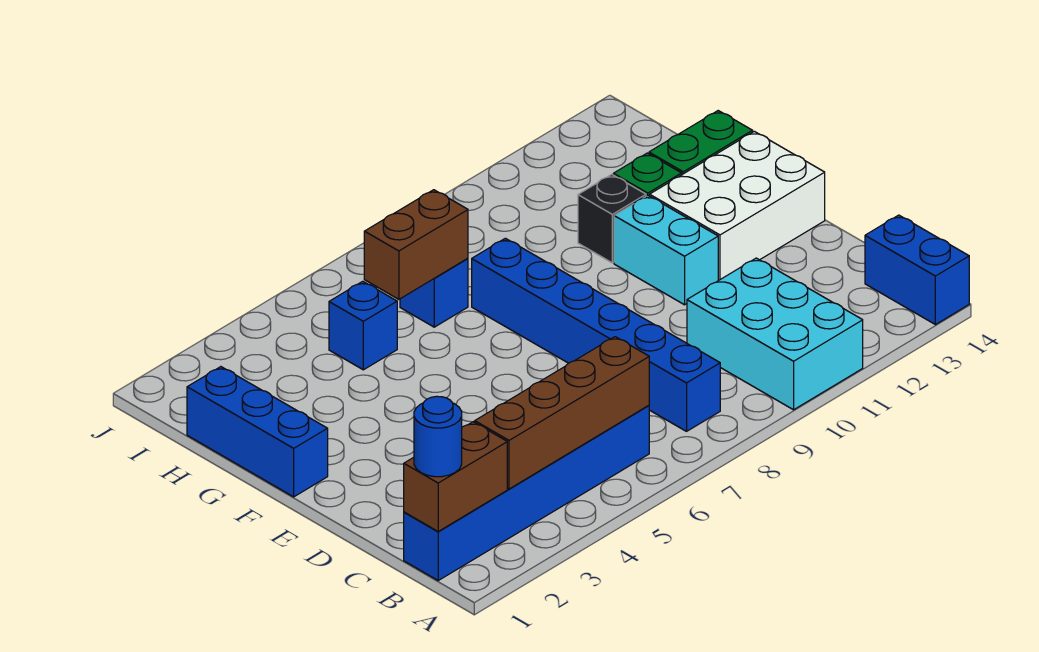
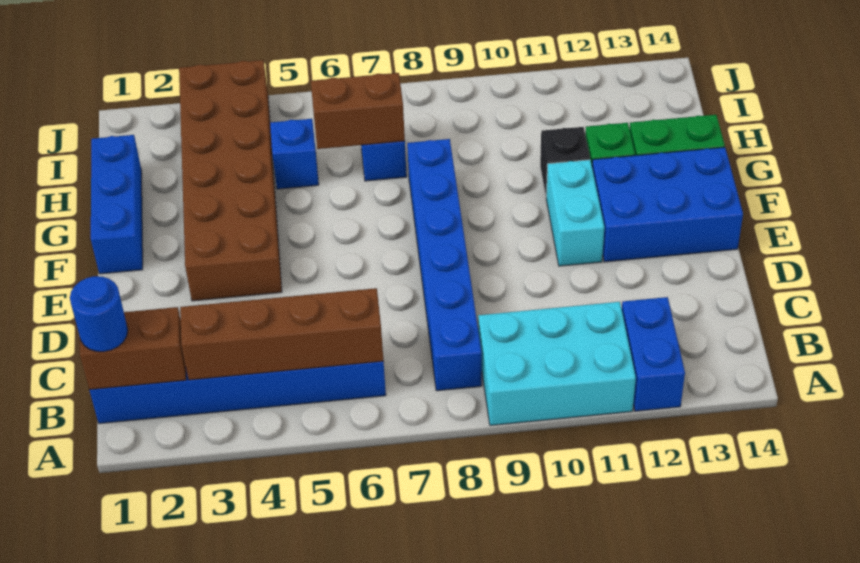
cyan 2x3 brick [687,258,863,410] -> cyan 2x3 brick turned to [478,302,636,425]
blue 1x2 brick [865,215,969,325] -> blue 1x2 brick moved to [622,297,685,411]
none -> brown 2x6 brick [179,60,282,301]
white 2x3 brick [650,131,825,281] -> blue 2x3 brick [592,147,743,262]

